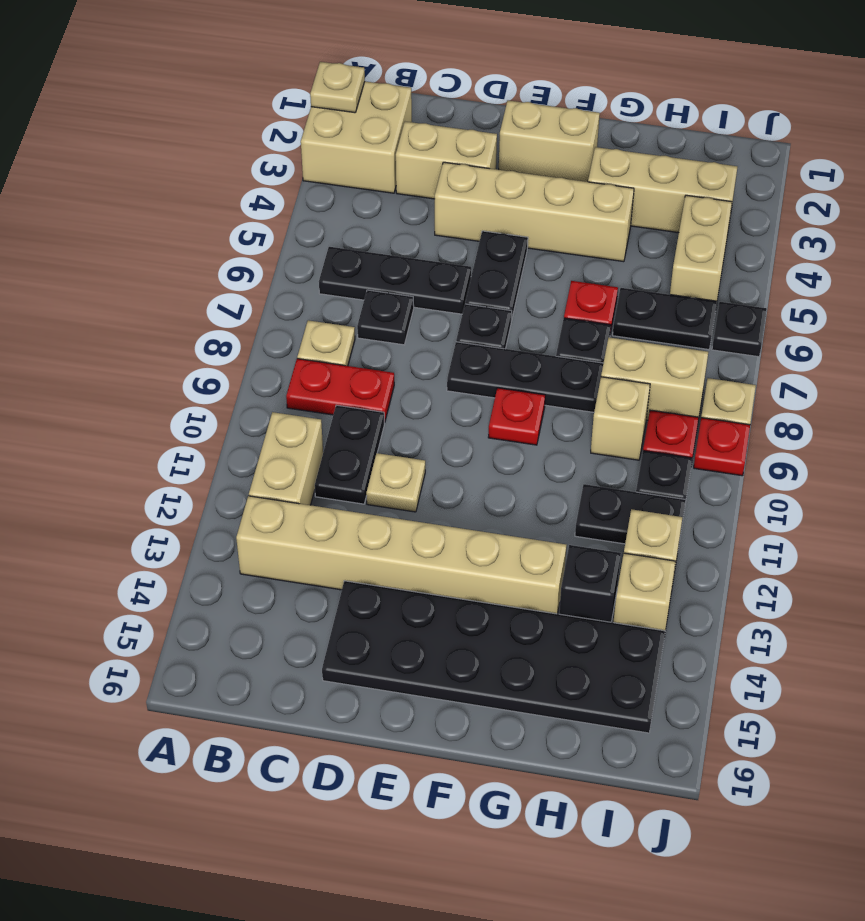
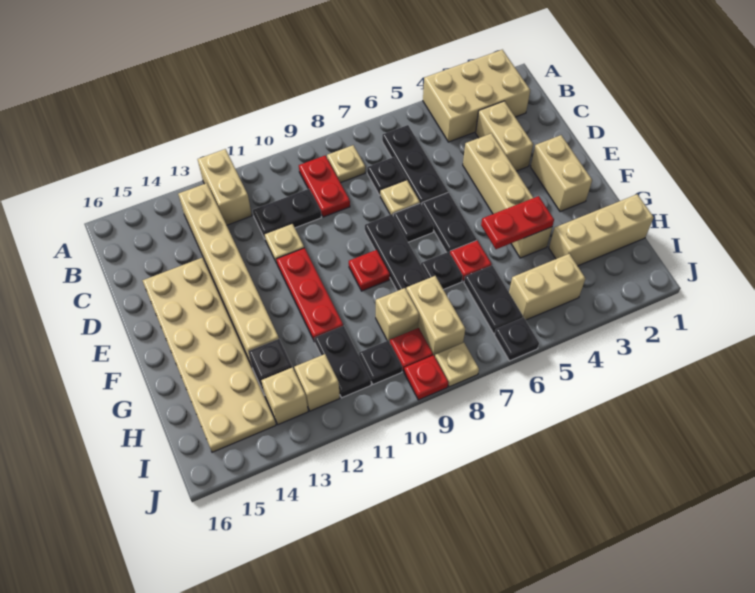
tan 2x2 brick [301,81,412,193] -> tan 2x3 brick [423,50,530,142]
tan 1x1 plate [310,62,365,113] -> tan 1x1 plate moved to [380,180,420,215]
tan 1x2 brick [249,412,323,505] -> tan 1x2 brick turned to [198,149,252,225]
black 2x6 plate [322,581,665,733] -> tan 2x6 plate [142,258,276,452]
black 1x2 plate [465,231,528,321] -> black 1x2 plate turned to [422,192,477,253]
none -> red 1x3 plate [276,248,343,342]
tan 1x3 brick [588,147,737,233] -> tan 1x3 brick turned to [549,194,654,266]
none -> red 1x2 plate [481,196,554,249]

